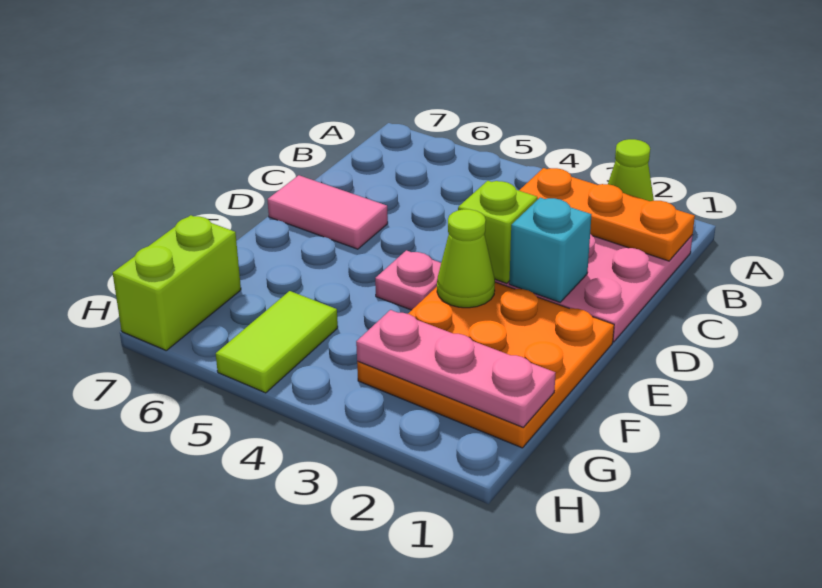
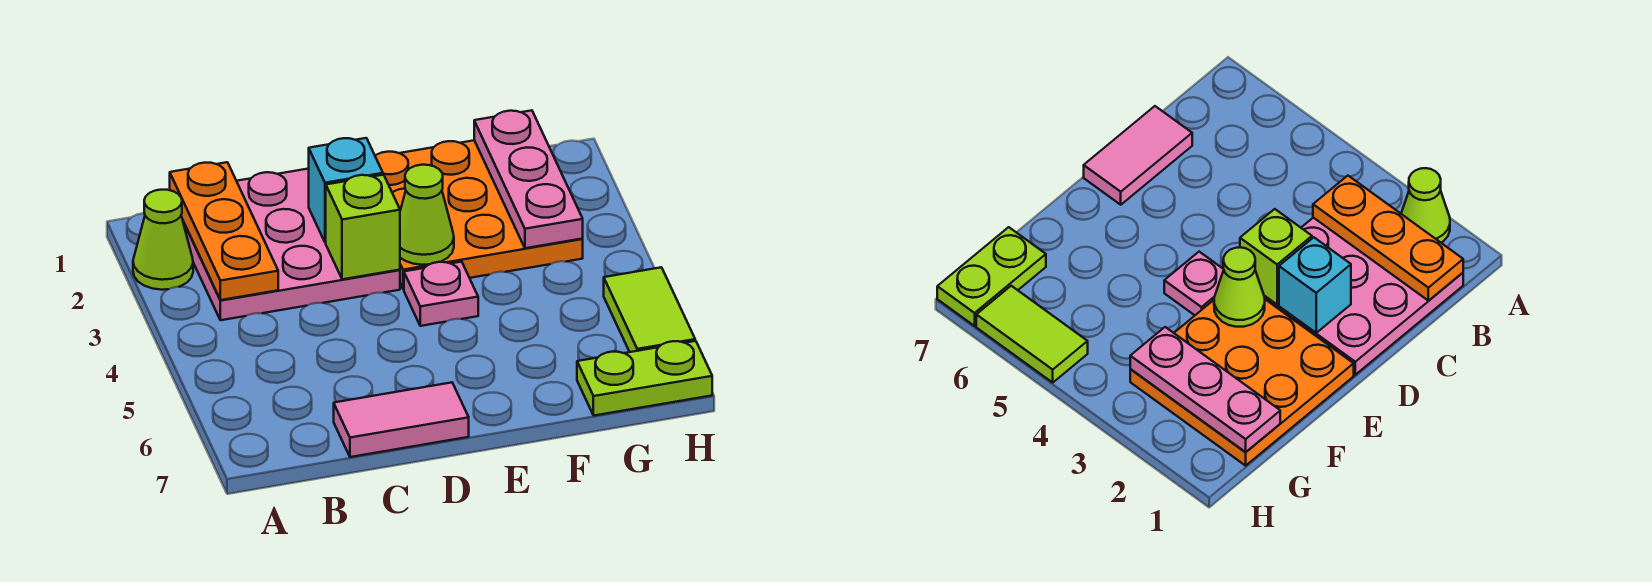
pink 1x2 tile [267,175,388,249] -> pink 1x2 tile turned to [334,383,469,457]
lime 1x2 tile [216,291,338,393] -> lime 1x2 tile turned to [604,267,695,352]
lime 1x2 brick [113,215,241,350] -> lime 1x2 plate [577,341,712,416]

